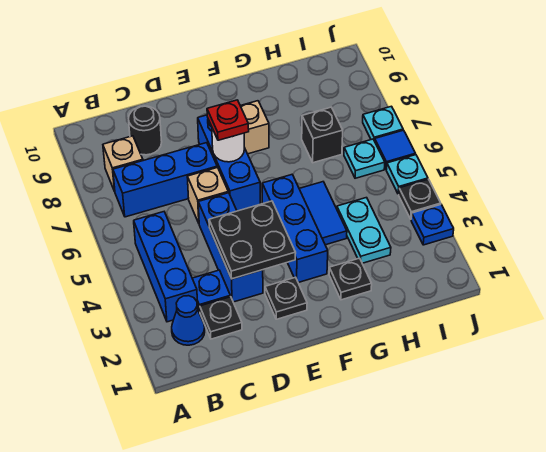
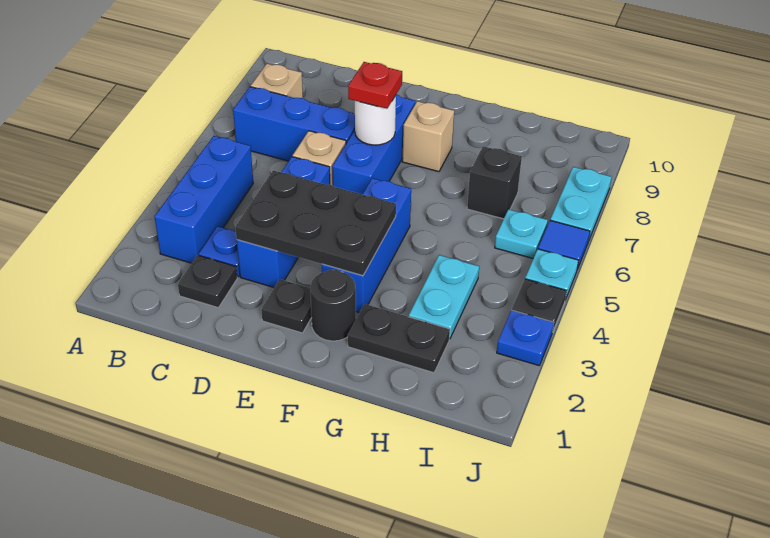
blue 1x1 cone [172,296,205,345] -> none
black 1x1 round brick [129,106,162,155] -> black 1x1 round brick moved to [310,270,356,341]
black 2x2 plate [209,201,296,279] -> black 2x3 plate [235,170,396,276]
black 1x1 plate [329,258,372,300] -> black 1x2 plate [348,304,450,373]
blue 1x2 tile [299,182,347,245] -> none
cyan 1x1 plate [363,106,403,141] -> cyan 1x2 plate [550,167,611,239]

